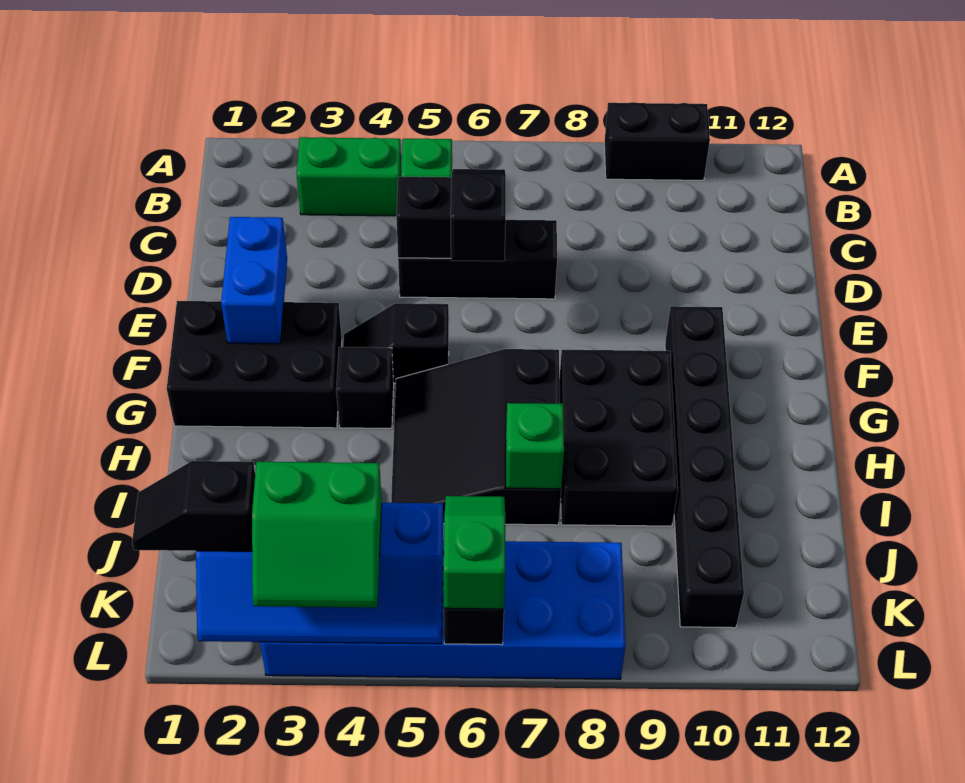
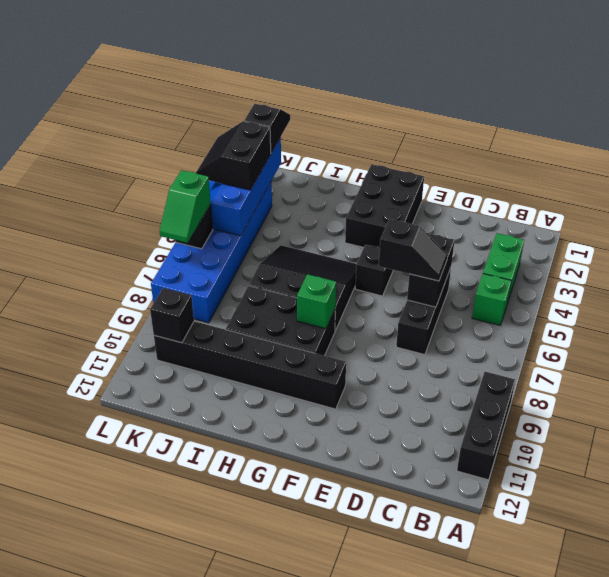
black 1x2 brick [604,102,710,180] -> black 1x3 brick [457,372,515,480]
blue 1x2 brick [221,217,287,344] -> none
black 1x1 brick [336,347,394,428] -> black 1x1 brick moved to [150,288,194,343]
green 1x1 brick [506,403,564,489] -> green 1x1 brick moved to [297,274,336,329]
green 2x2 slope [252,462,382,608] -> black 2x2 slope [196,121,271,190]
green 1x2 slope [443,496,505,609] -> green 1x2 slope turned to [160,170,211,243]

